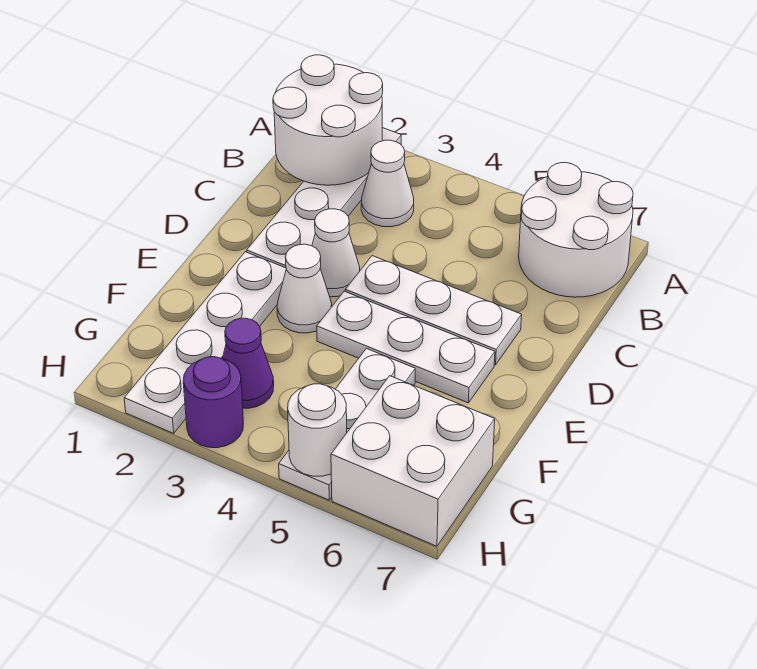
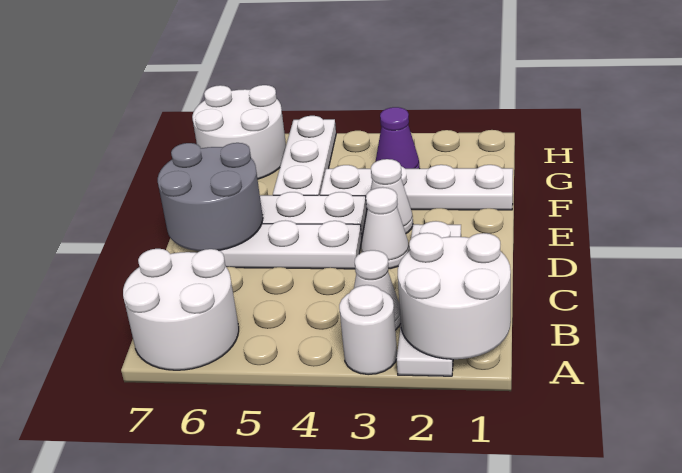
none -> grey 2x2 round brick [158,143,263,251]
white 1x4 plate [124,252,286,433] -> white 1x4 plate turned to [320,165,513,210]
white 2x2 brick [331,376,495,546] -> white 2x2 round brick [192,85,286,179]
purple 1x1 round brick [183,357,243,448] -> none
white 1x1 round brick [288,384,347,476] -> white 1x1 round brick moved to [339,285,397,375]

